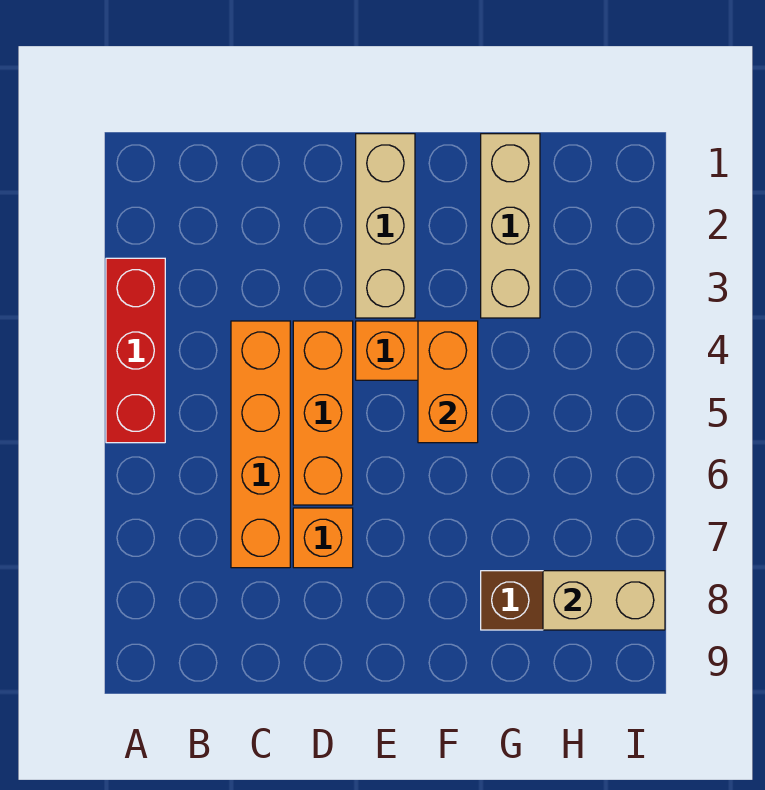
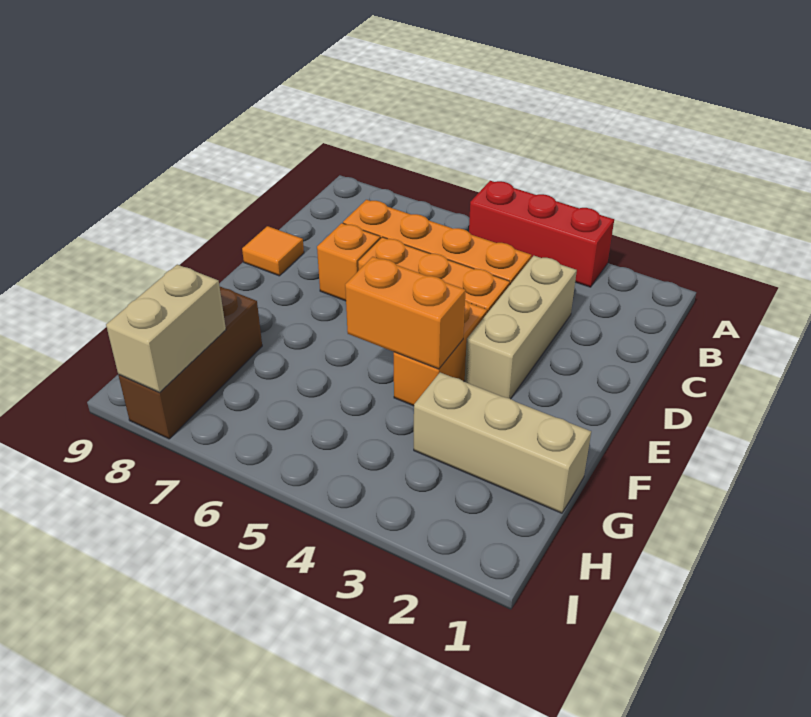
none -> orange 1x1 tile [242,226,304,276]
tan 1x3 brick [356,134,415,318] -> tan 1x3 brick turned to [465,256,577,399]

